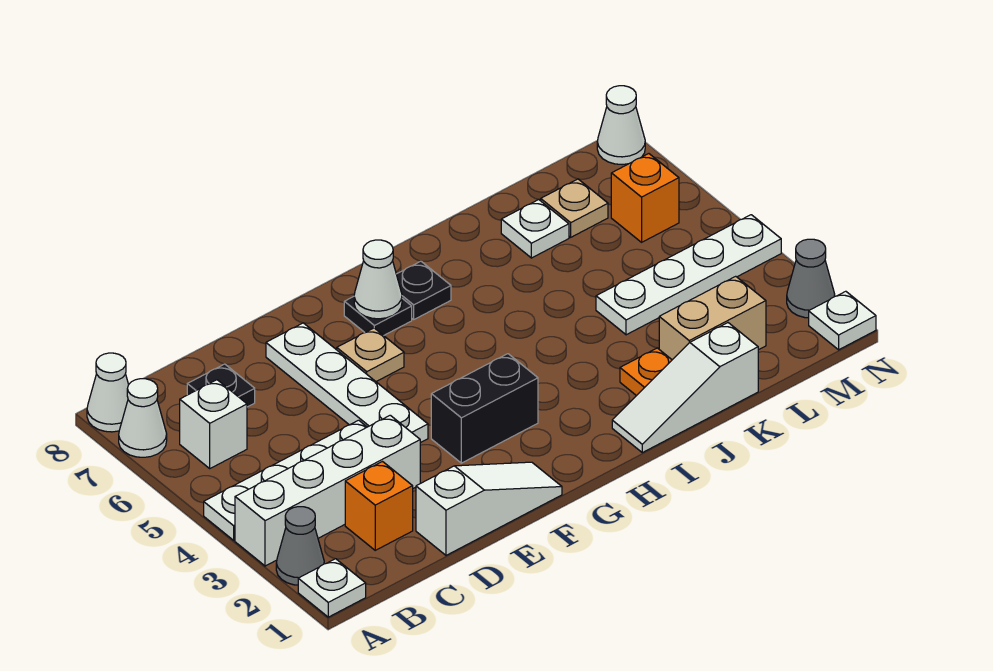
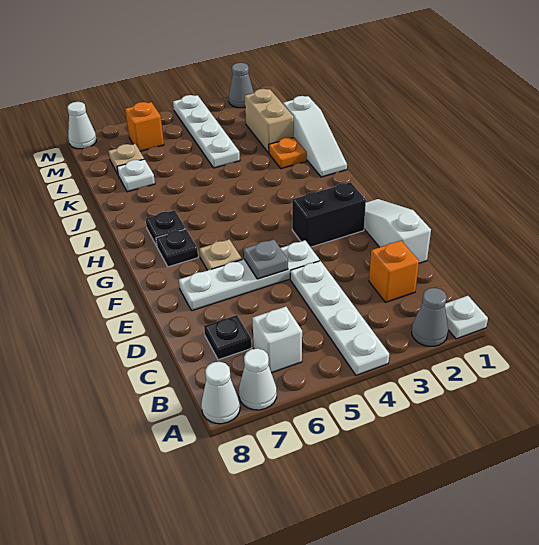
white 1x4 brick [235,415,420,566] -> none
none -> grey 1x1 plate [244,239,288,279]
black 1x2 brick [431,354,538,463] -> black 1x2 brick turned to [292,182,366,247]
white 1x1 cone [354,240,402,319] -> none
white 1x1 plate [809,291,876,350] -> none

